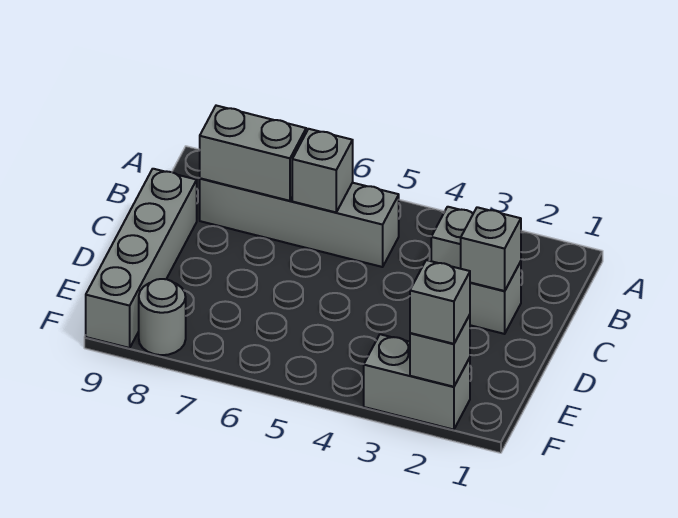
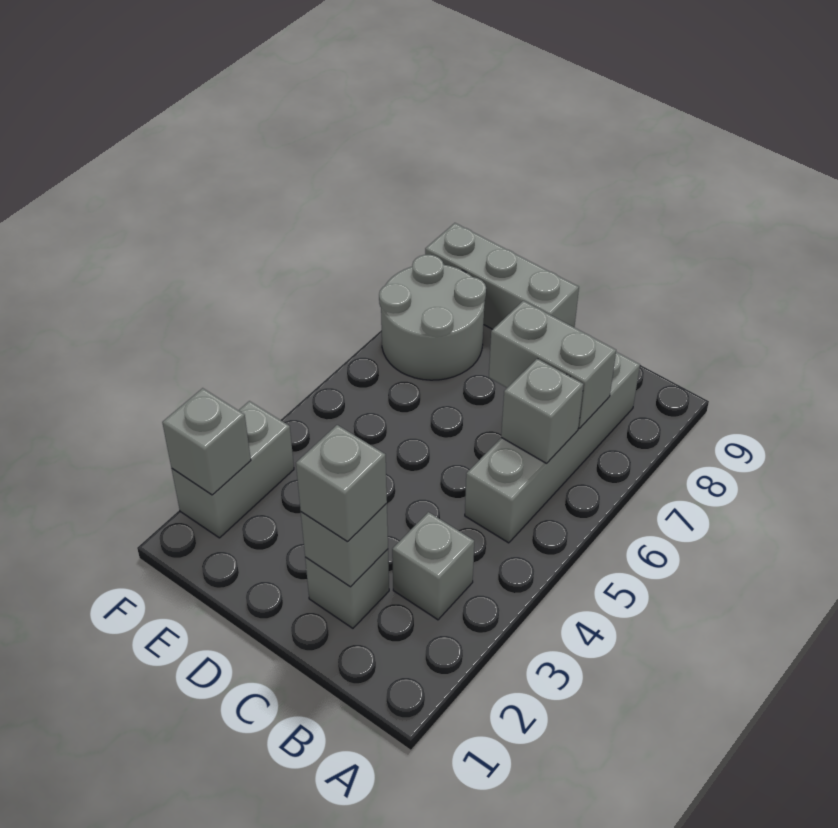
grey 1x2 brick [200,106,306,201] -> grey 1x2 brick turned to [489,301,616,428]
grey 1x4 brick [86,169,197,348] -> grey 1x3 brick [425,223,579,329]
grey 1x1 brick [410,260,470,344] -> grey 1x1 brick moved to [296,425,387,542]
grey 1x1 round brick [139,279,186,355] -> grey 2x2 round brick [379,255,486,380]

